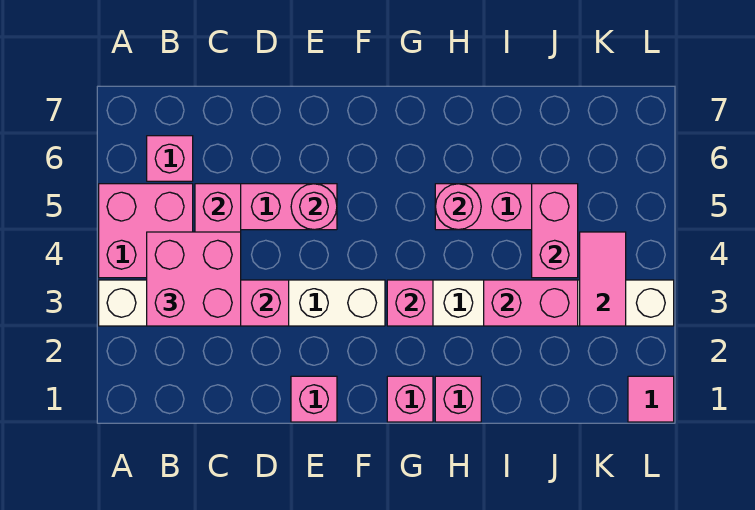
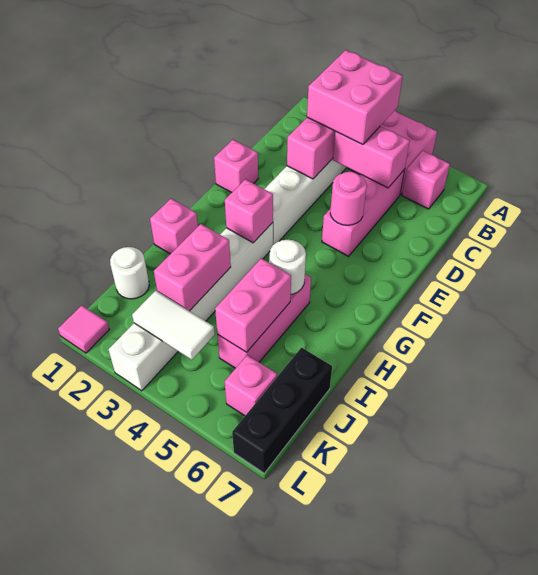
pink 1x1 brick [387,376,433,422] -> pink 1x1 brick moved to [225,355,277,416]
pink 1x1 round brick [435,184,481,230] -> white 1x1 round brick [269,240,306,294]
none -> white 1x1 round brick [110,247,149,299]
pink 1x2 brick [532,184,578,278] -> pink 1x2 brick turned to [215,258,291,352]
none -> black 1x3 brick [232,348,332,473]
pink 1x2 tile [580,232,626,326] -> white 1x2 tile [132,291,215,360]

